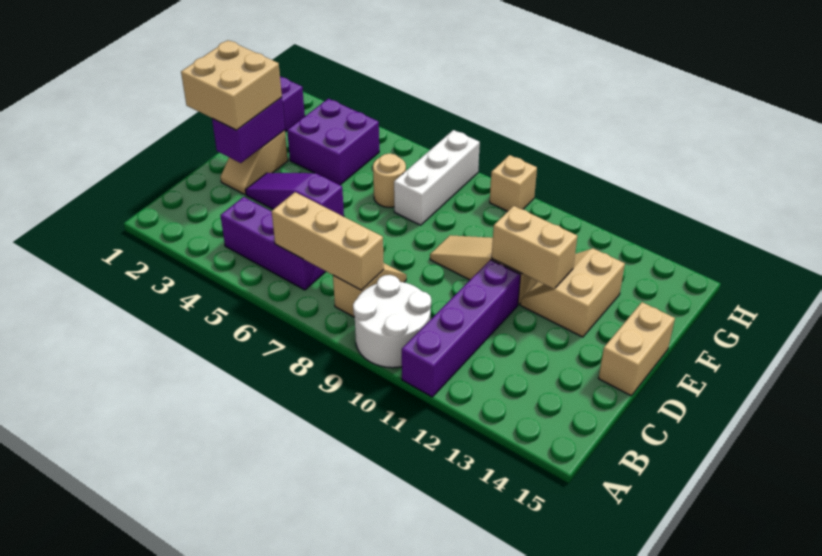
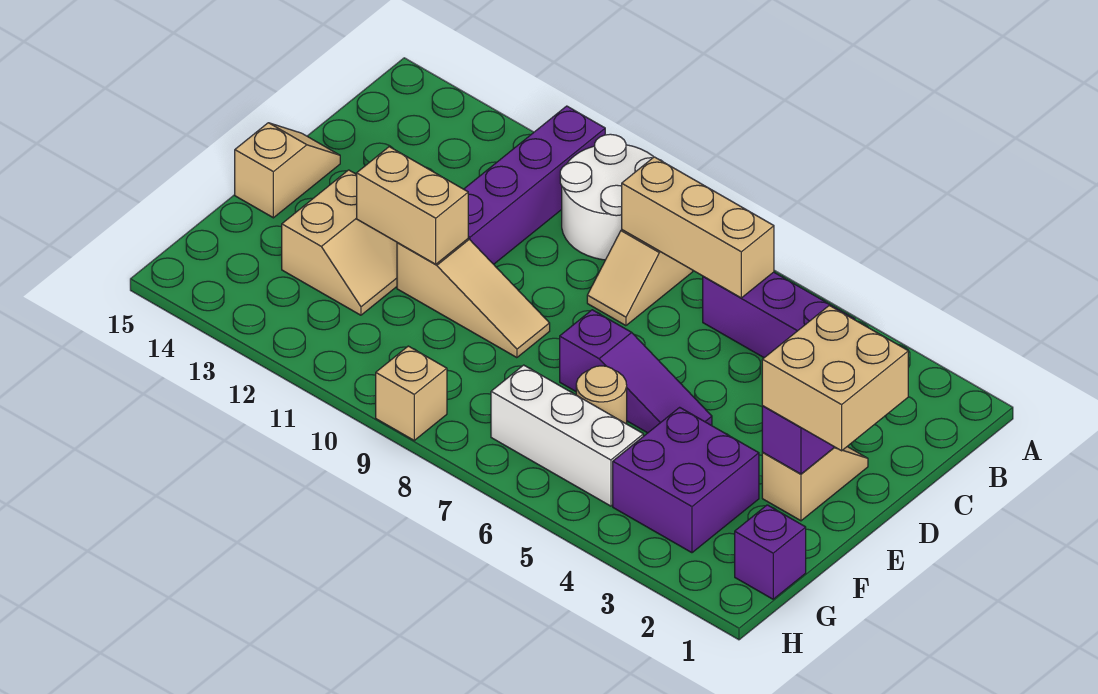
purple 1x3 slope [246,173,344,217] -> purple 1x3 slope moved to [560,310,712,433]
tan 1x2 brick [599,302,675,396] -> tan 1x2 slope [235,123,340,218]
white 1x3 brick [394,130,480,225] -> white 1x3 brick turned to [491,365,643,506]

